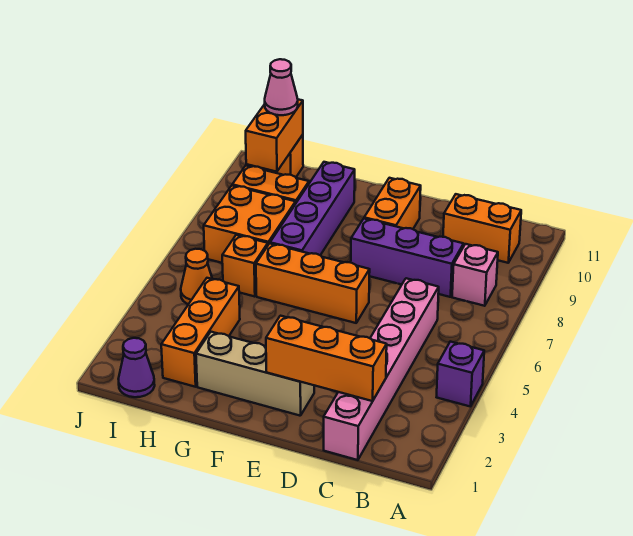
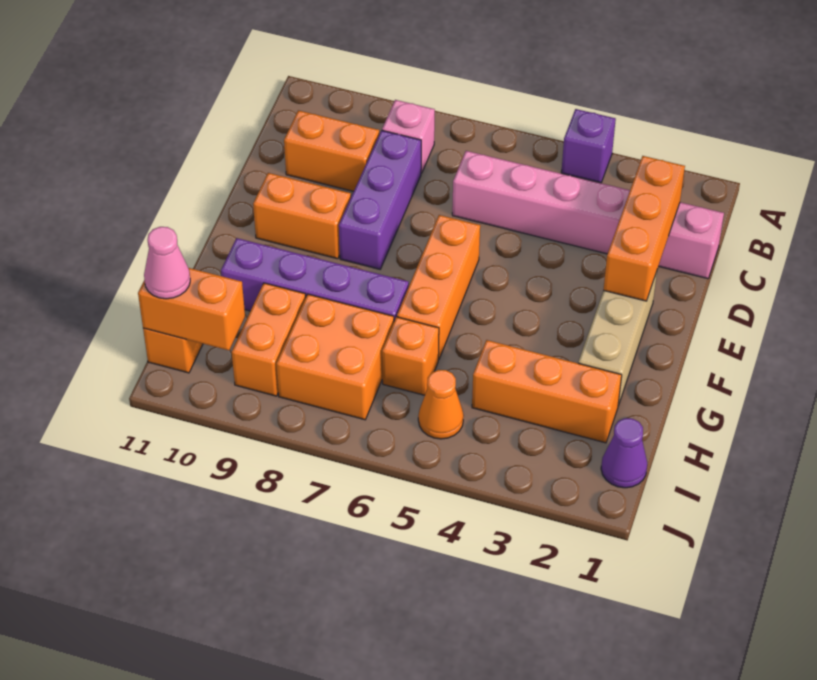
orange 1x2 brick [443,194,521,263] -> orange 1x2 brick turned to [284,110,379,191]

